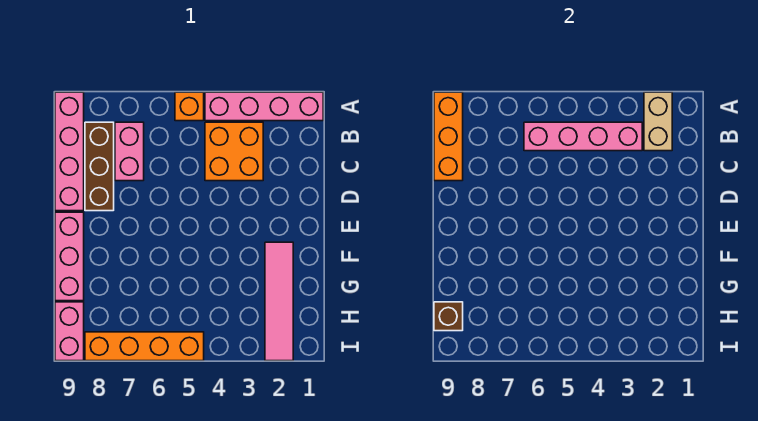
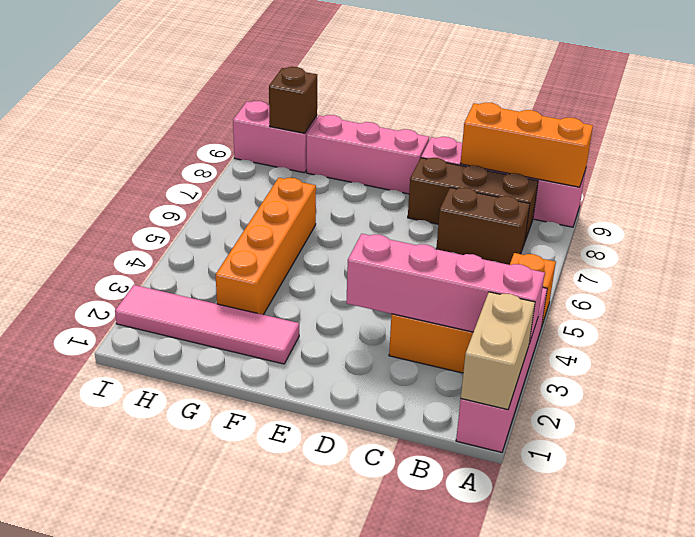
tan 1x2 brick [644,92,672,151] -> tan 1x2 brick turned to [461,292,535,410]
pink 1x4 brick [524,122,642,151] -> pink 1x4 brick turned to [346,234,545,343]
pink 1x2 brick [115,122,144,181] -> brown 1x2 brick [436,188,530,265]
orange 1x4 brick [85,332,204,361] -> orange 1x4 brick moved to [216,178,316,315]

